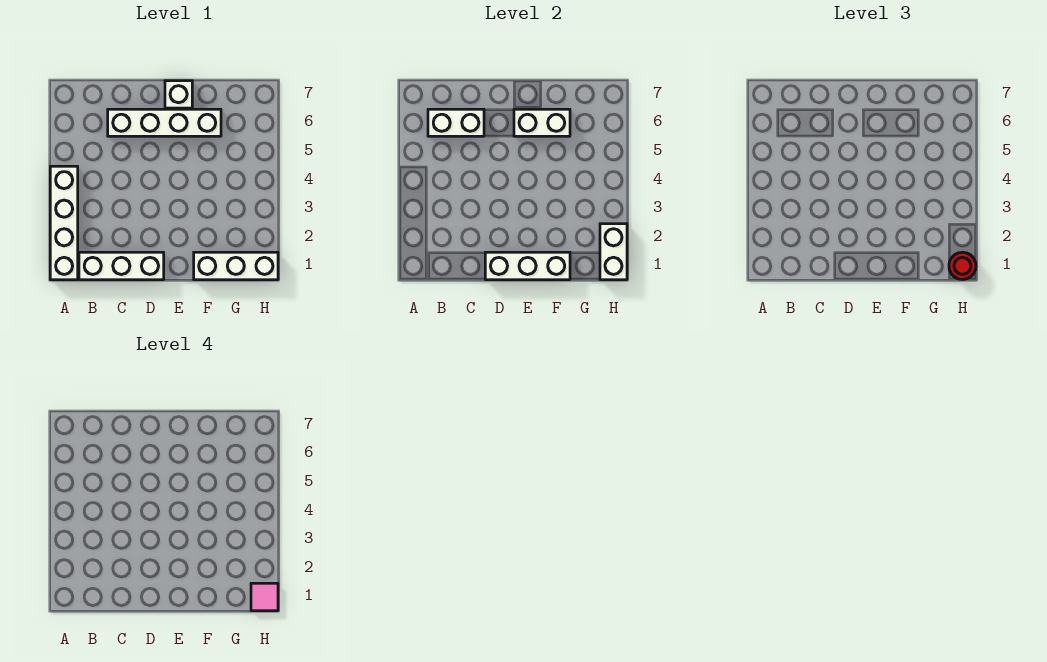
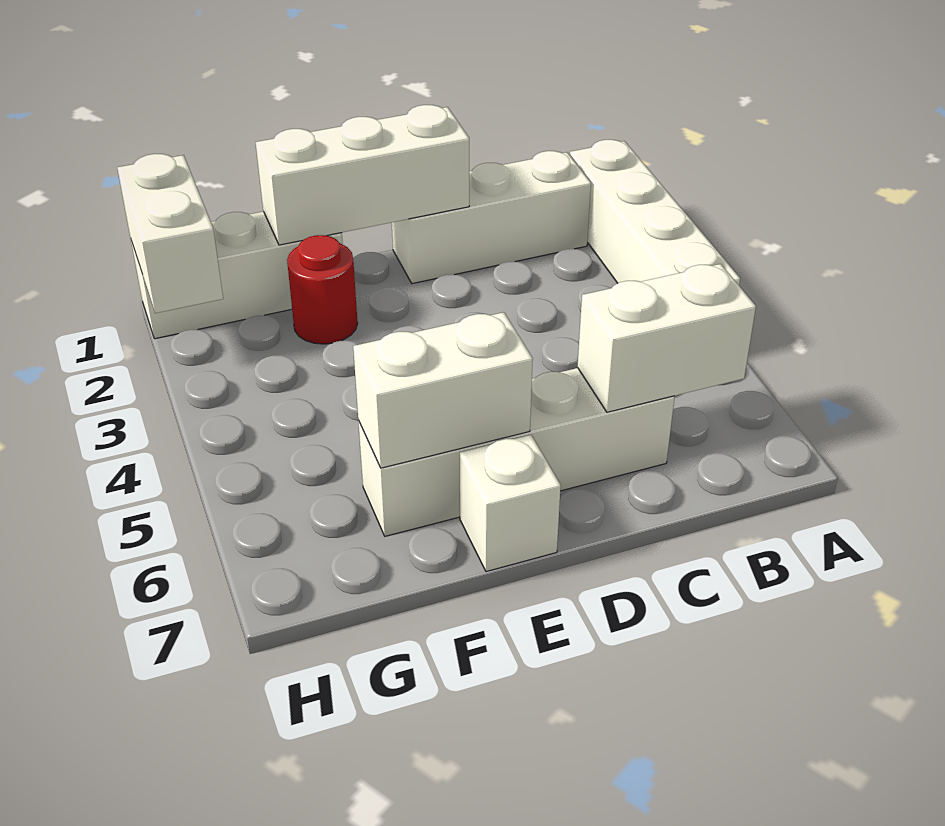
red 1x1 round brick [949,252,976,280] -> red 1x1 round brick moved to [287,235,358,344]
pink 1x1 tile [251,583,278,611] -> none

